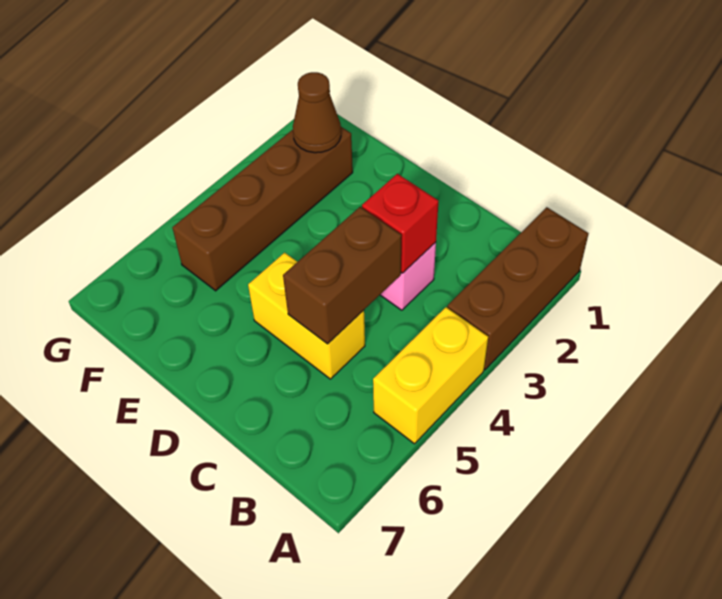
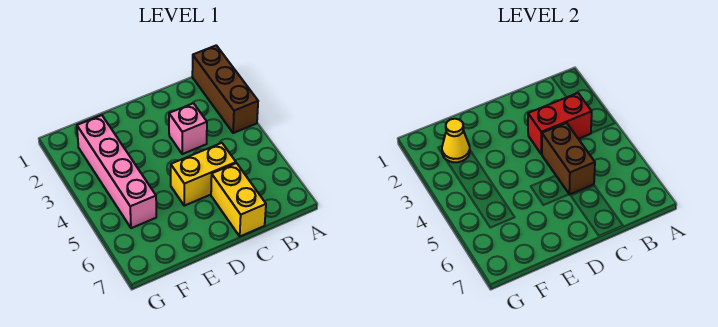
yellow 1x2 brick [373,307,488,444] -> yellow 1x2 brick moved to [211,163,266,236]
red 1x1 brick [362,174,438,273] -> red 1x2 brick [528,93,592,154]
brown 1x4 brick [172,127,353,291] -> pink 1x4 brick [77,115,156,228]
brown 1x1 cone [293,72,341,153] -> yellow 1x1 cone [442,119,470,162]

